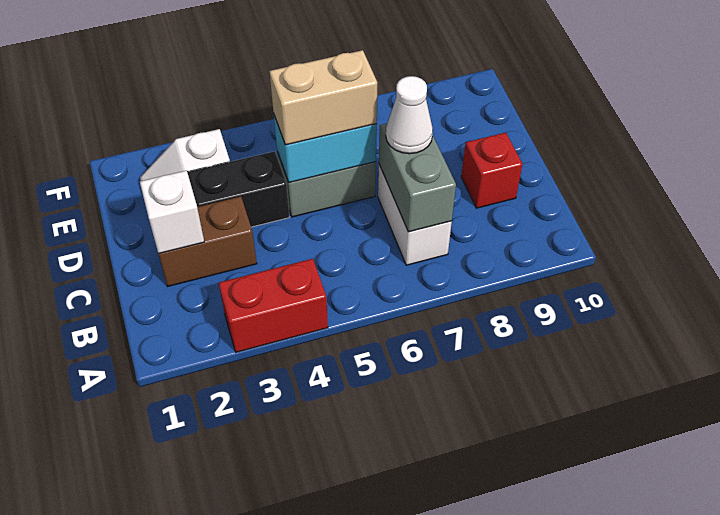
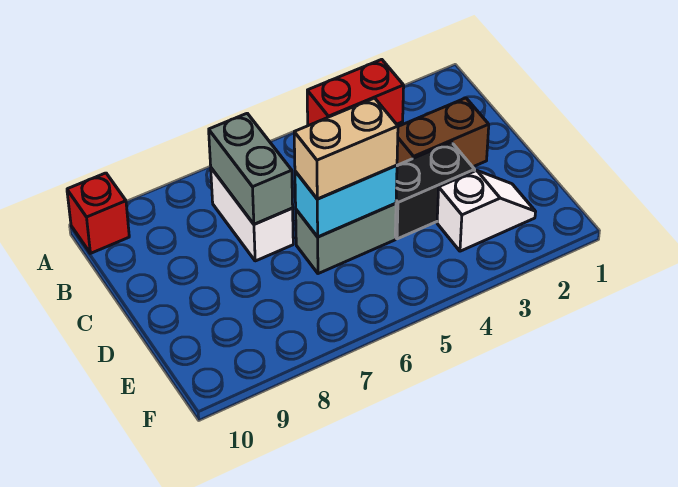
white 1x1 brick [140,170,204,254] -> none
white 1x1 cone [386,76,433,154] -> none
red 1x1 brick [461,132,523,208] -> red 1x1 brick moved to [67,173,129,253]

